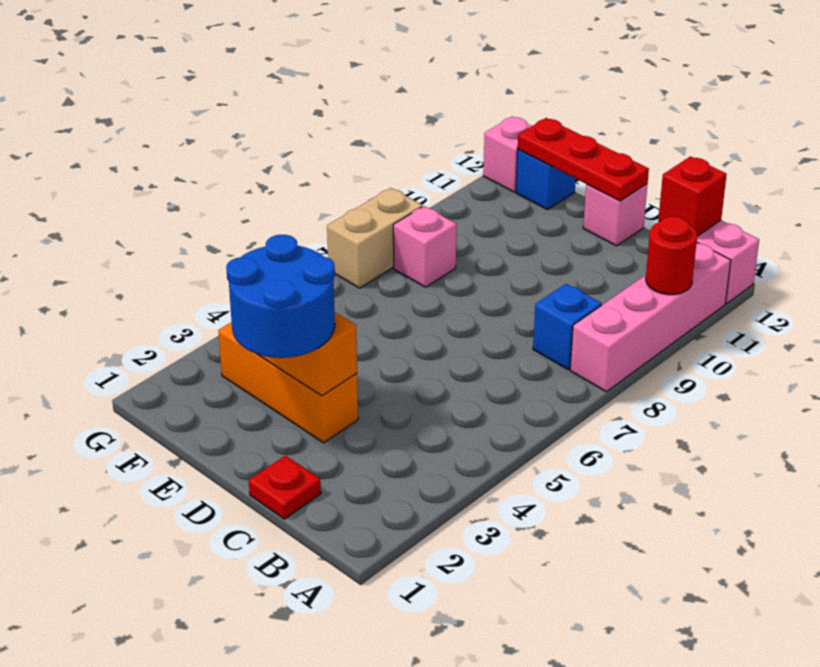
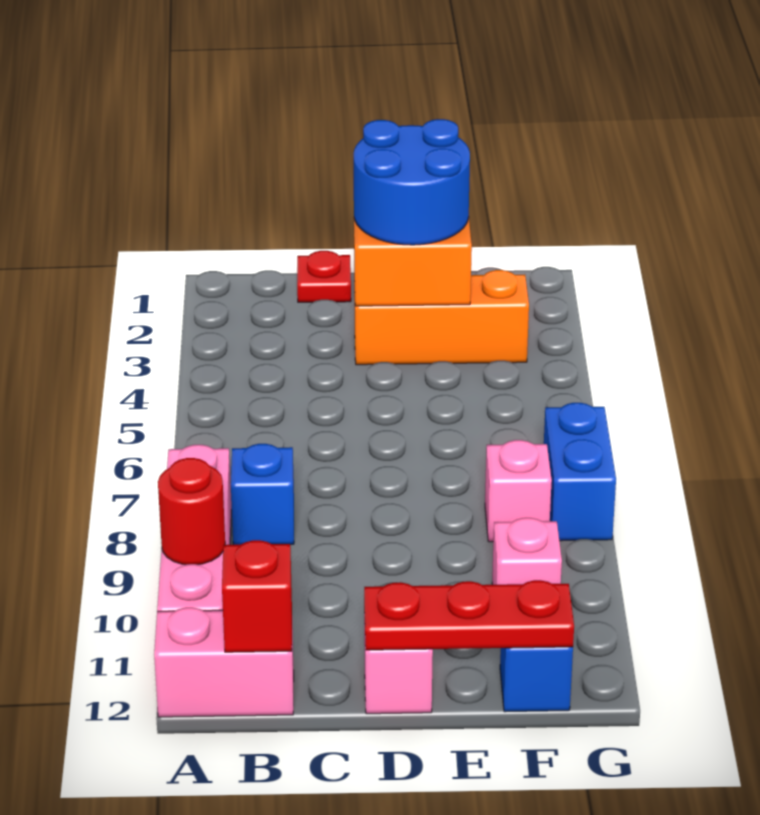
tan 1x2 brick [327,188,422,288] -> blue 1x2 brick [544,403,616,541]
pink 1x1 brick [483,116,532,192] -> pink 1x1 brick moved to [492,518,562,585]

